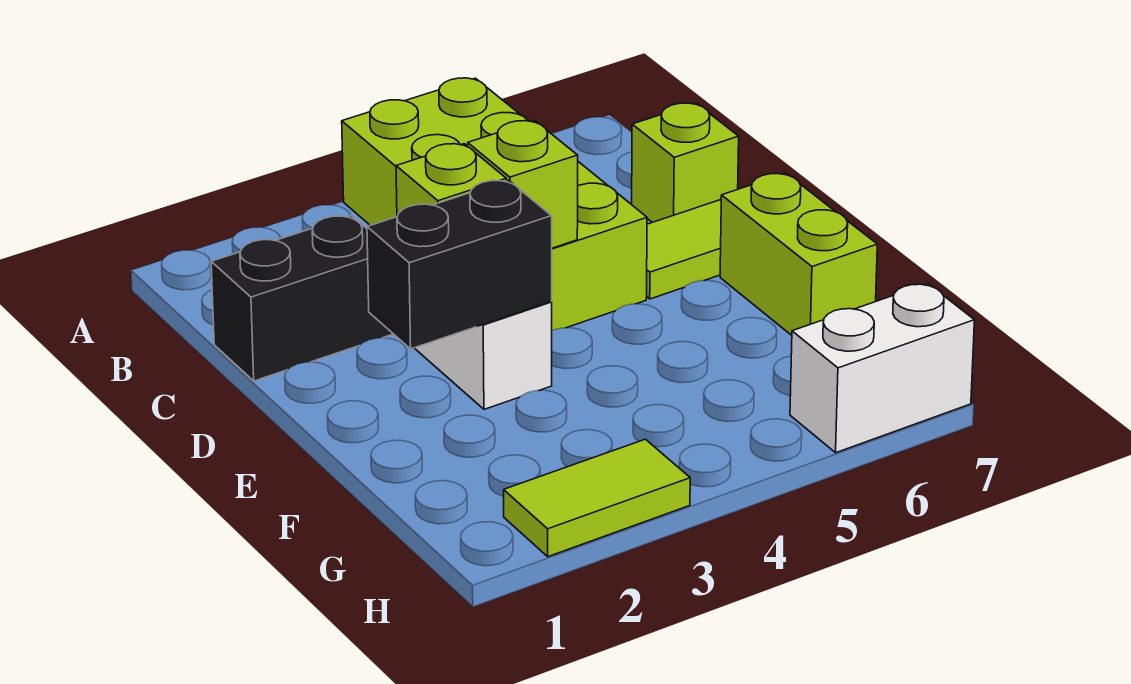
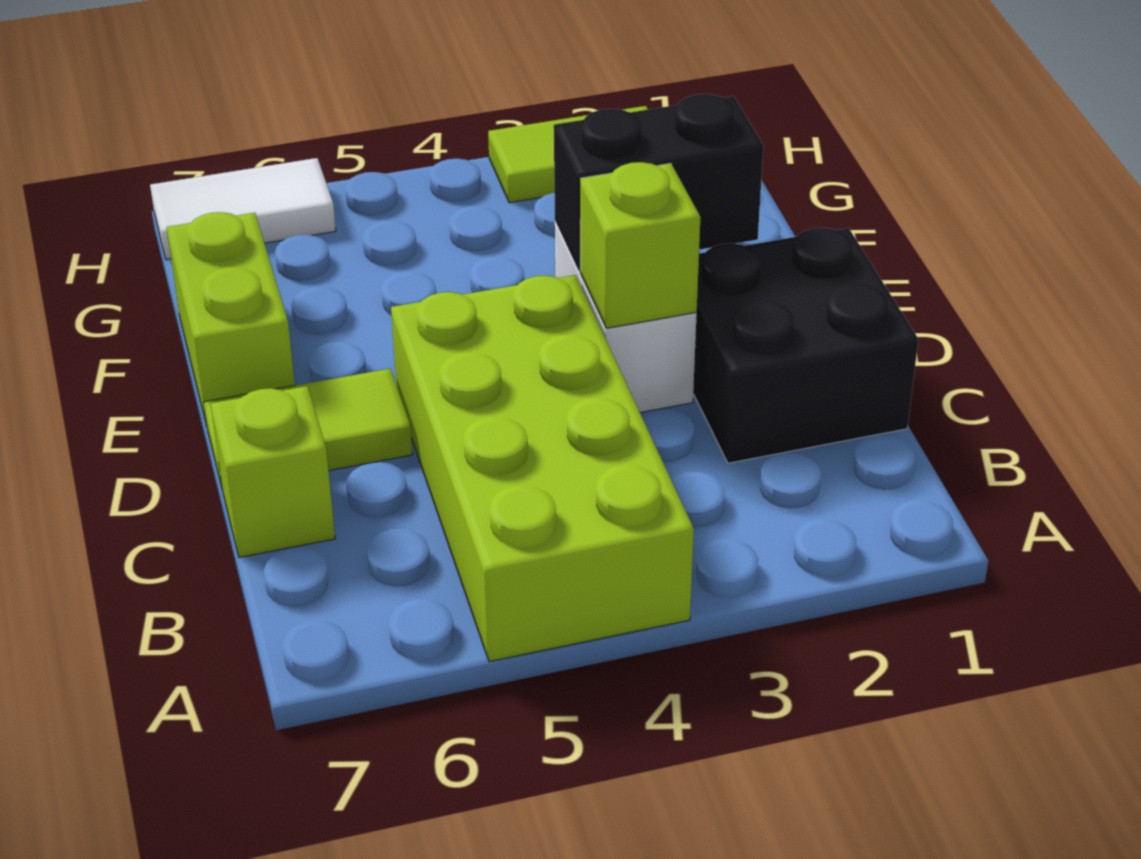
black 1x2 brick [211,216,393,381] -> black 2x2 brick [693,228,918,463]
lime 1x1 brick [468,121,578,248] -> none
white 1x2 brick [790,284,974,453] -> white 1x2 tile [150,158,336,259]

